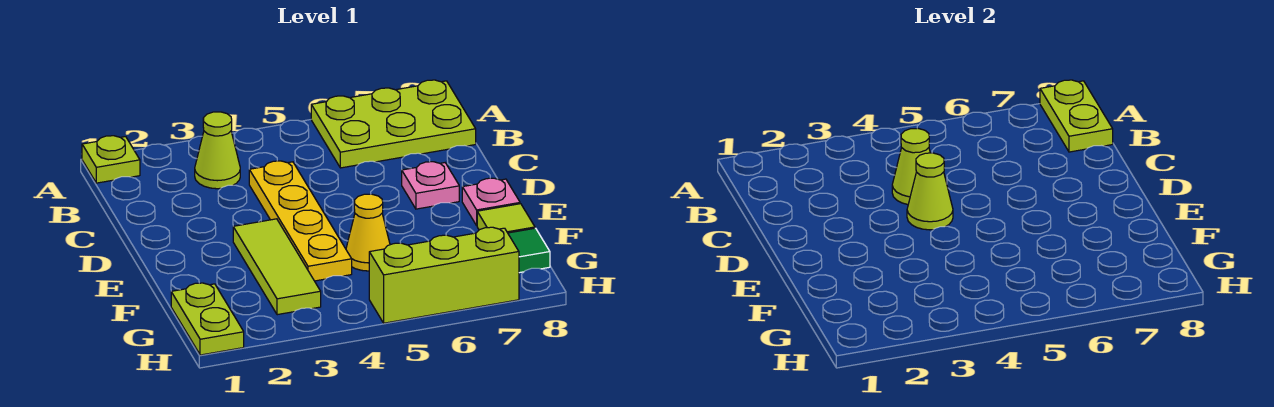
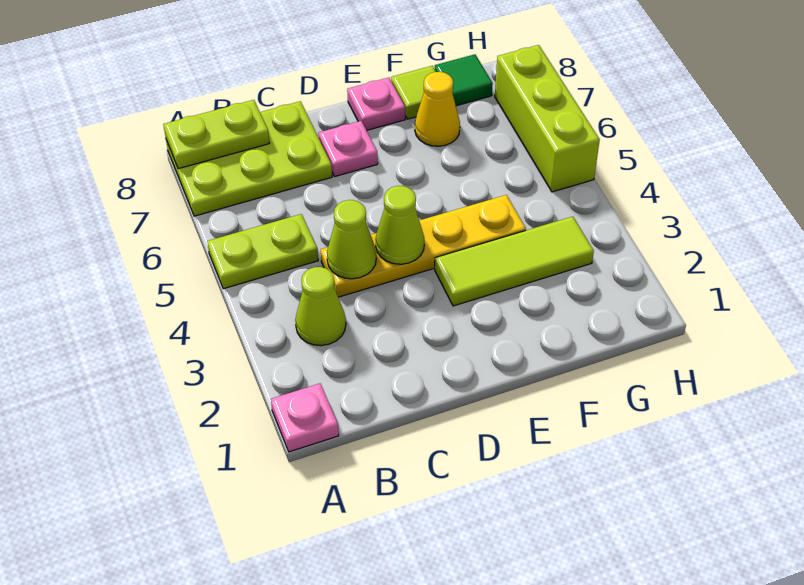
lime 1x1 plate [82,136,140,183] -> pink 1x1 plate [271,384,339,452]
lime 2x3 plate [311,80,476,168] -> lime 2x3 plate turned to [166,101,332,216]
yellow 1x1 cone [346,194,390,271] -> yellow 1x1 cone moved to [415,72,460,146]
lime 1x2 plate [171,283,244,355] -> lime 1x2 plate moved to [207,214,318,289]

